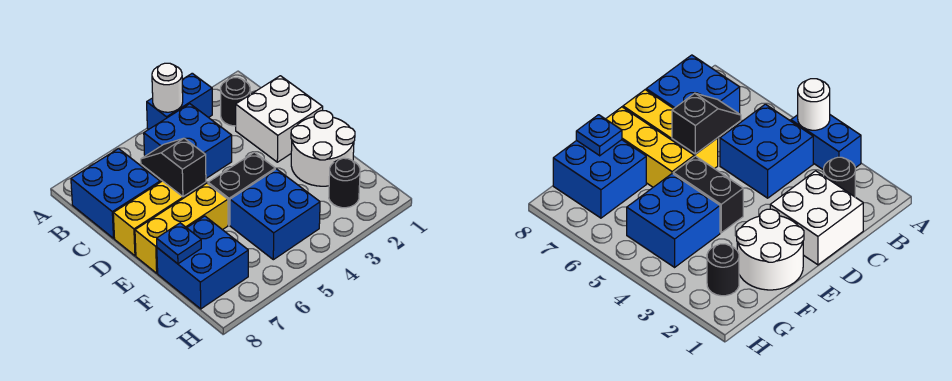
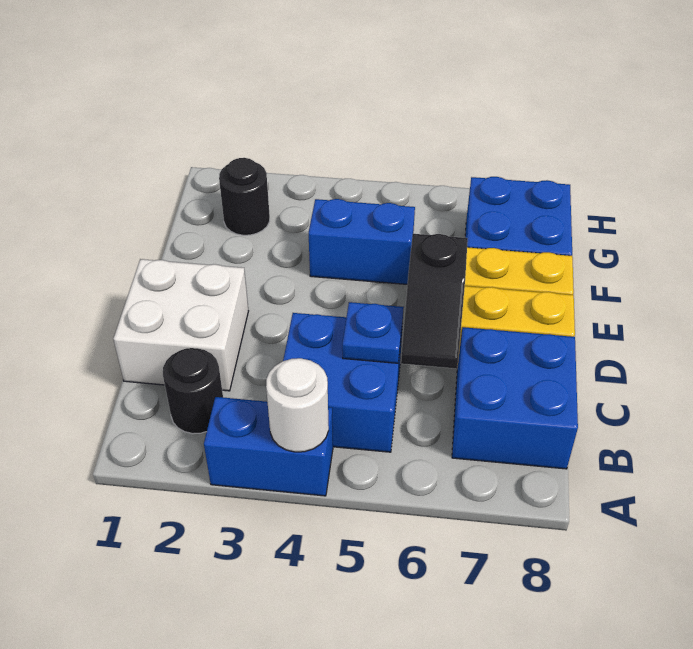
white 2x2 round brick [291,111,355,186] -> none
black 1x2 brick [208,152,275,225] -> none
blue 2x2 brick [230,169,320,260] -> blue 1x2 brick [309,199,415,284]
blue 1x1 plate [157,223,201,264] -> blue 1x1 plate moved to [342,302,404,363]

